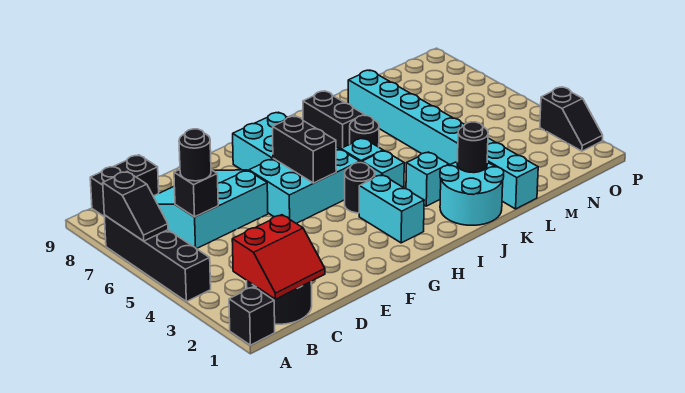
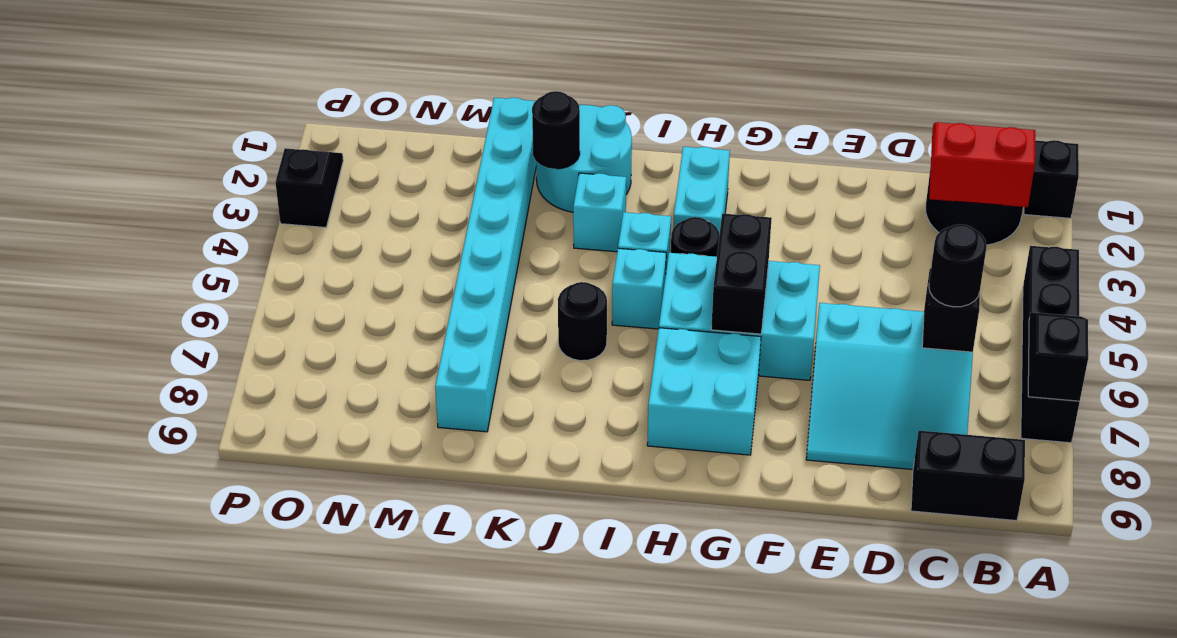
black 1x2 brick [303,91,364,150] -> none

